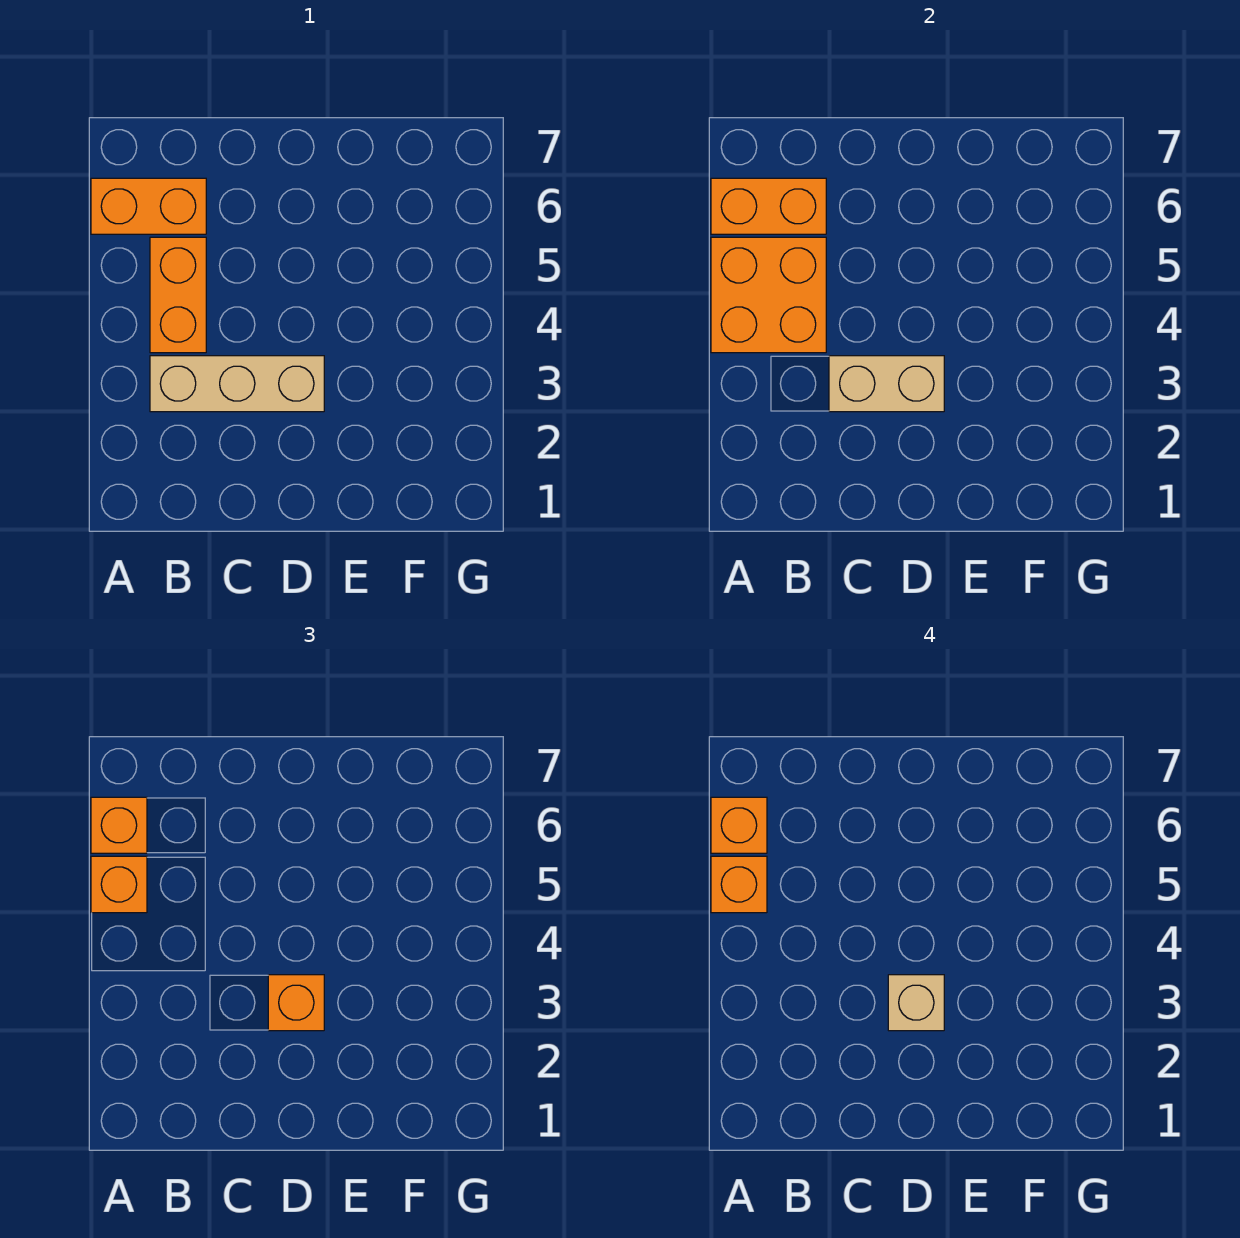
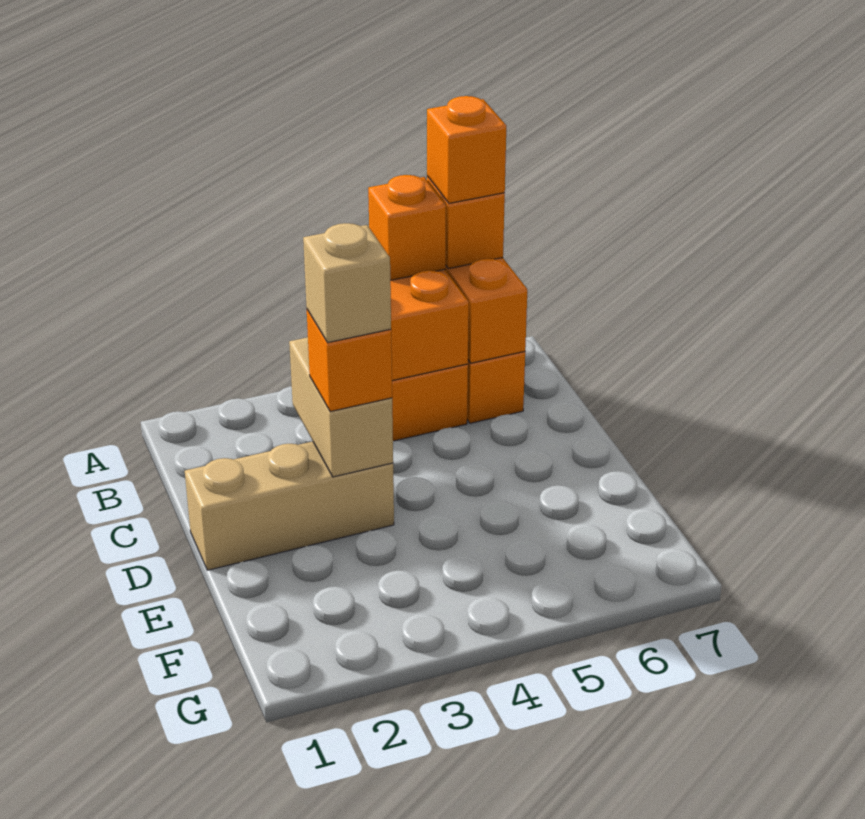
orange 1x1 brick [711,856,767,913] -> none
tan 1x3 brick [150,356,324,412] -> tan 1x3 brick turned to [185,441,394,570]

